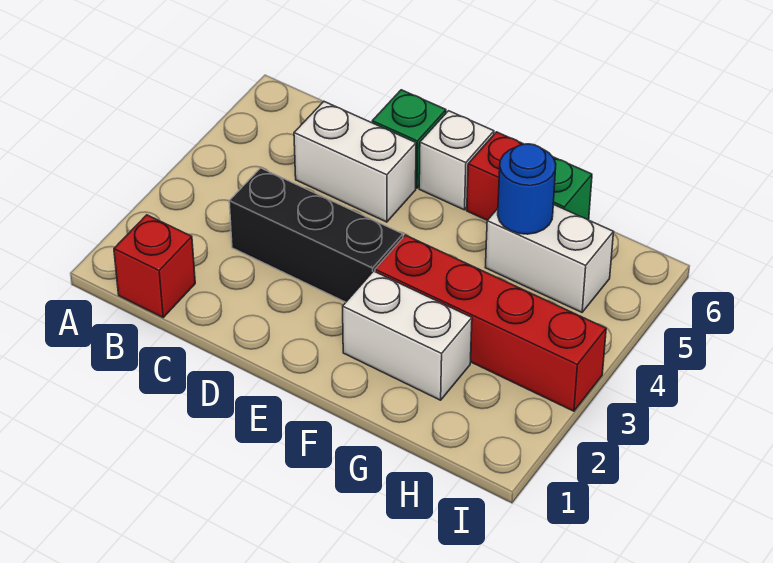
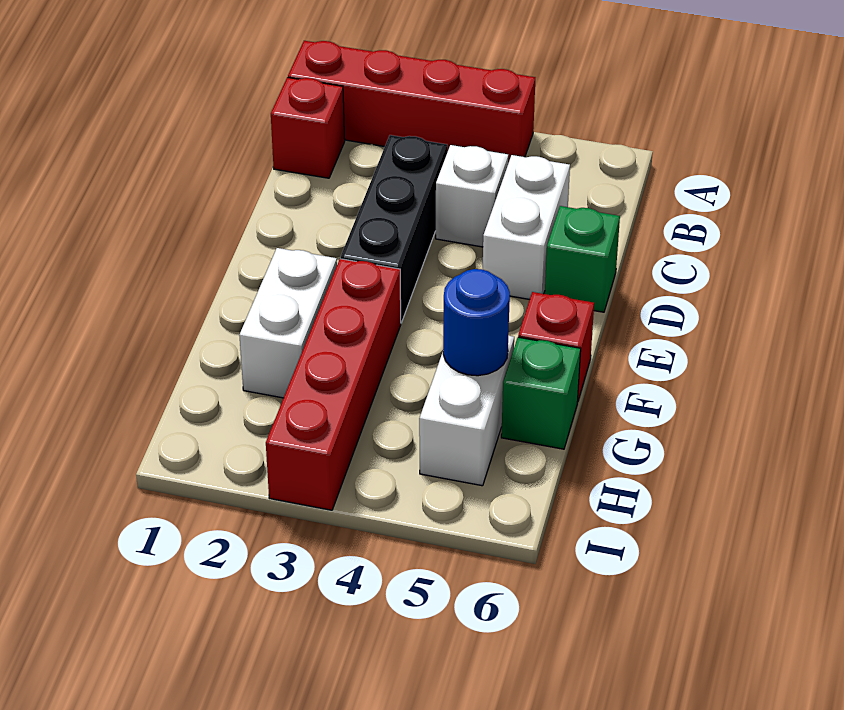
none -> red 1x4 brick [288,41,535,163]
white 1x1 brick [419,111,494,210] -> white 1x1 brick moved to [436,145,508,247]

